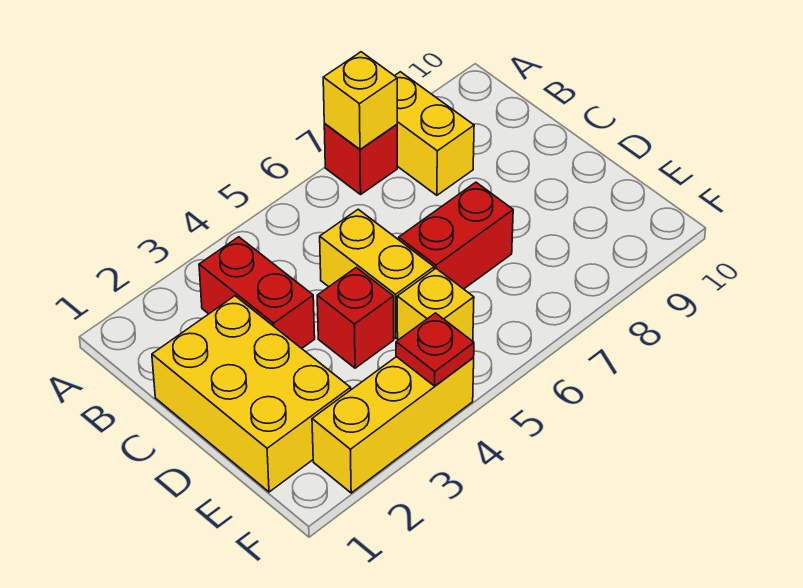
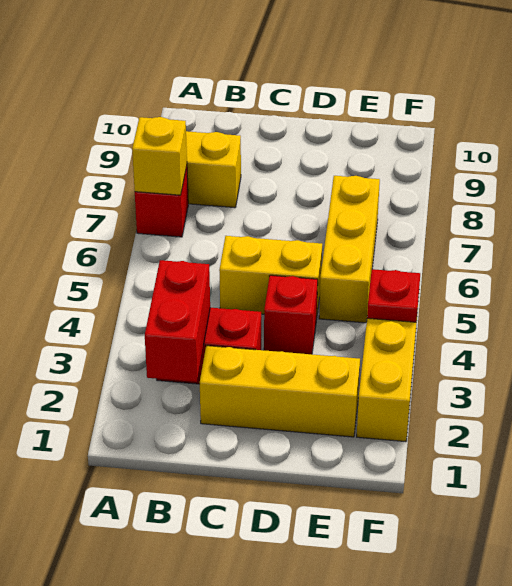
yellow 2x3 brick [152,296,351,492] -> yellow 1x3 brick [200,346,360,437]
red 1x2 brick [399,182,513,289] -> red 1x2 brick moved to [145,260,210,382]
yellow 1x1 brick [397,269,474,341] -> yellow 1x3 brick [319,176,380,323]

